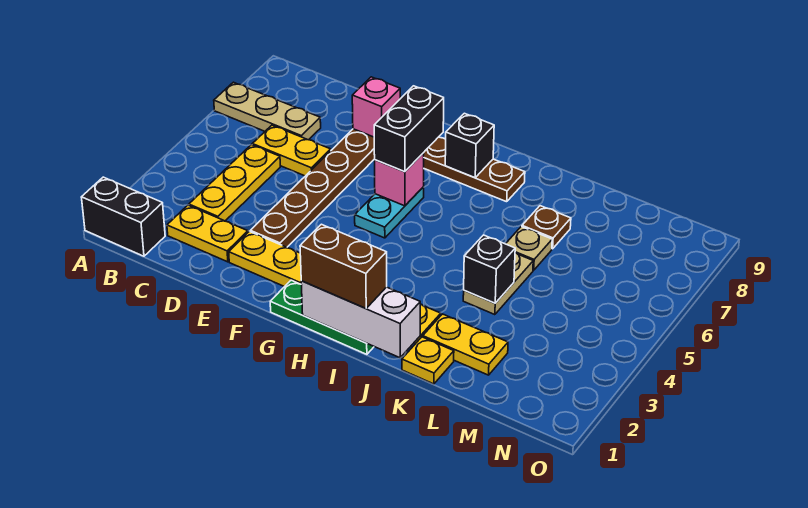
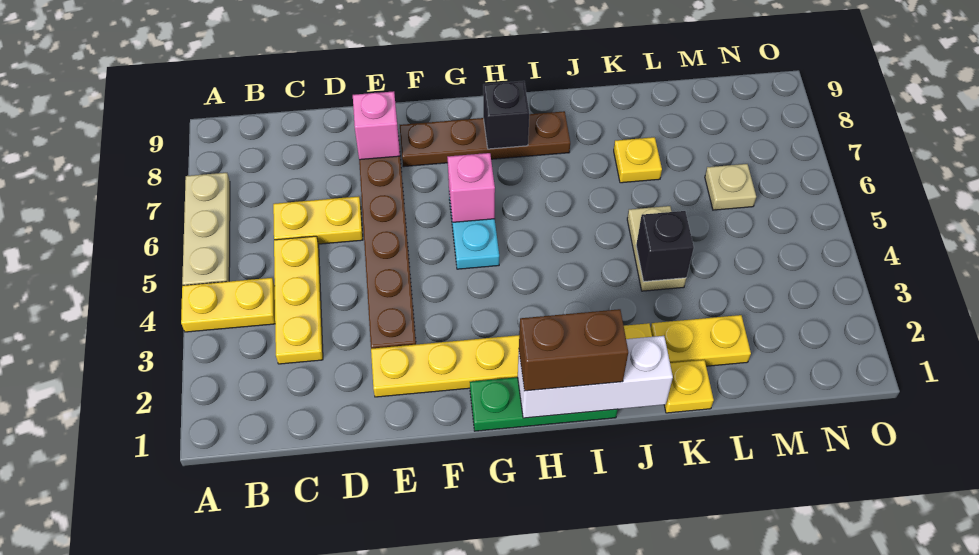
black 1x2 brick [81,177,165,256] -> none
tan 1x3 plate [214,82,321,140] -> tan 1x3 plate turned to [182,173,230,285]
yellow 1x2 plate [167,205,248,262] -> yellow 1x2 plate moved to [181,278,275,332]
black 1x2 brick [374,86,444,172] -> none
tan 1x1 plate [506,227,552,270] -> tan 1x1 plate moved to [705,164,756,210]
brown 1x1 plate [522,206,571,249] -> yellow 1x1 plate [614,137,662,183]

